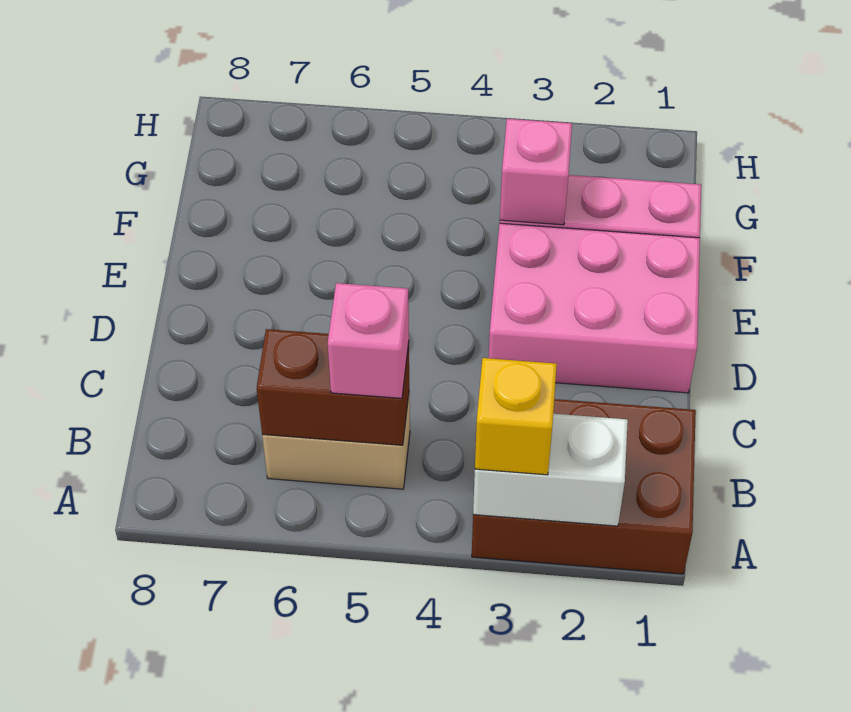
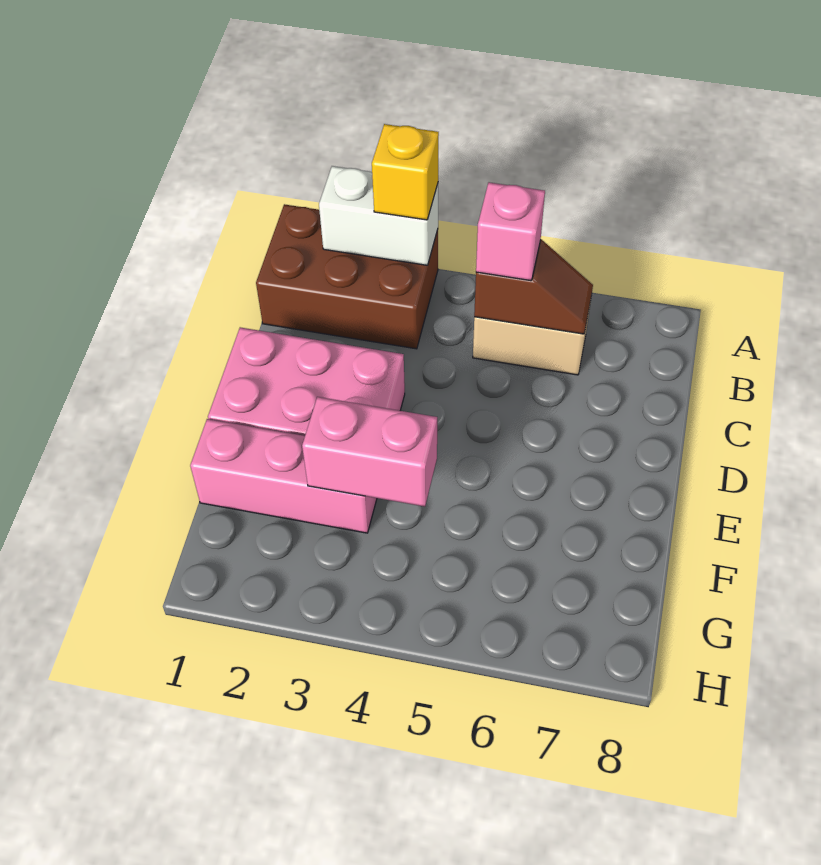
brown 1x2 brick [257,329,409,445] -> brown 1x2 slope [474,240,593,334]
pink 1x1 brick [500,119,572,225] -> pink 1x2 brick [302,397,437,507]

